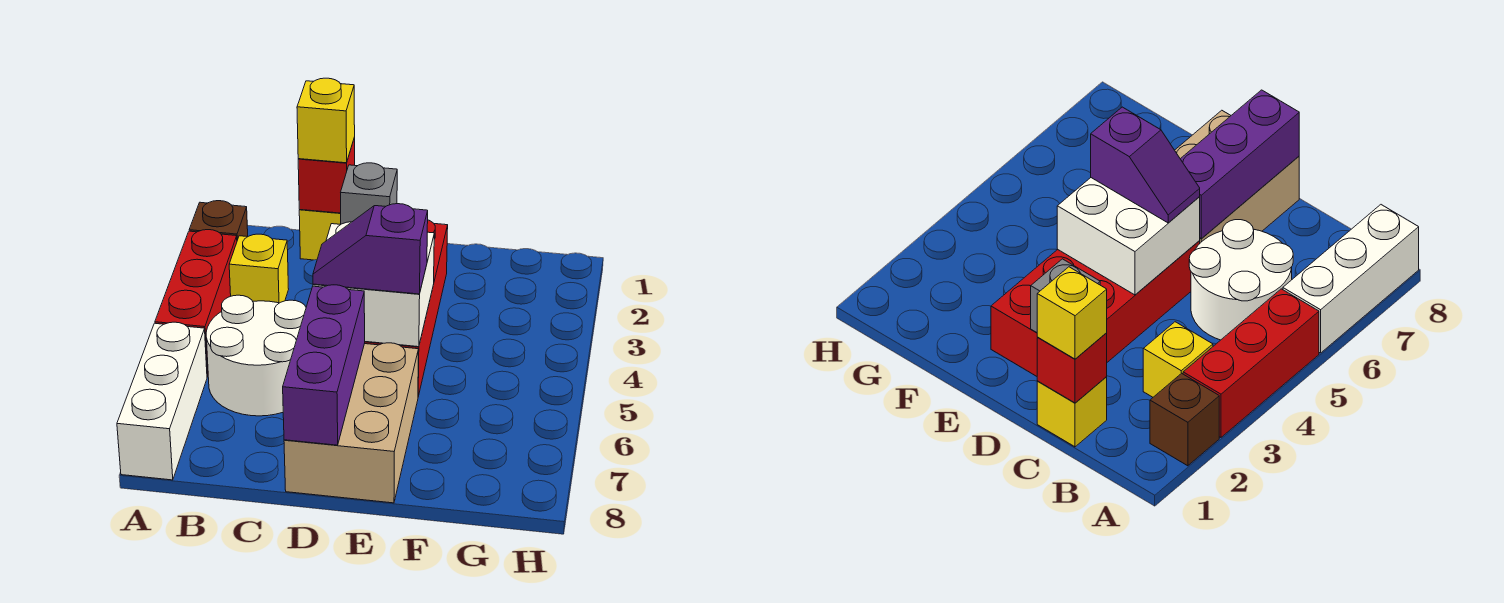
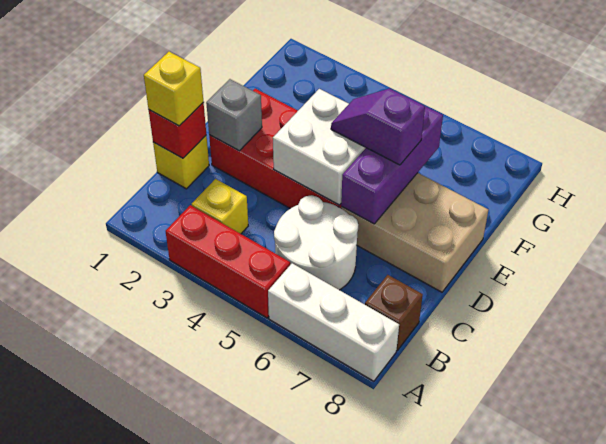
brown 1x1 brick [189,201,248,240] -> brown 1x1 brick moved to [365,275,423,350]
purple 1x2 slope [313,204,428,294] -> purple 1x2 slope turned to [331,88,425,165]
purple 1x3 brick [283,285,365,445] -> purple 1x3 brick turned to [341,106,443,224]

